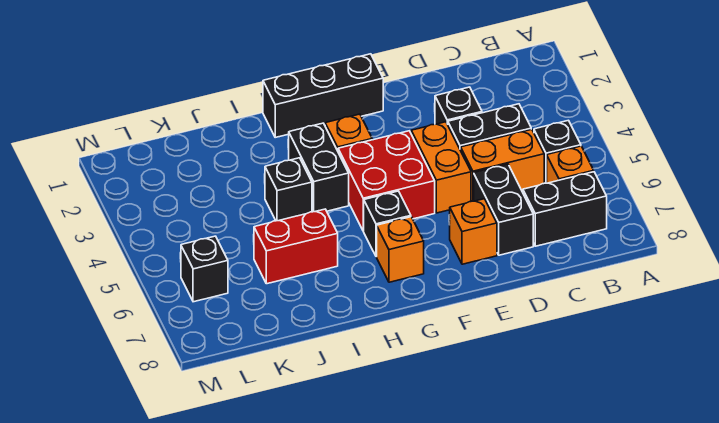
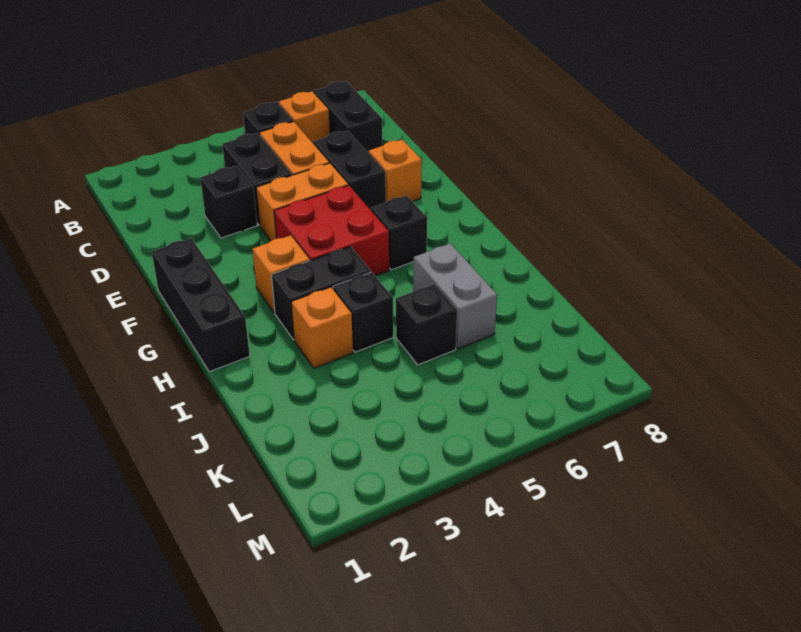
black 1x2 brick [474,164,533,255] -> black 1x2 brick turned to [313,131,386,210]
orange 1x1 brick [377,217,424,282] -> orange 1x1 brick moved to [291,287,353,368]
red 1x2 brick [254,209,338,284] -> grey 1x2 brick [413,243,497,349]
black 1x1 brick [181,236,228,302] -> black 1x1 brick moved to [396,284,457,365]

